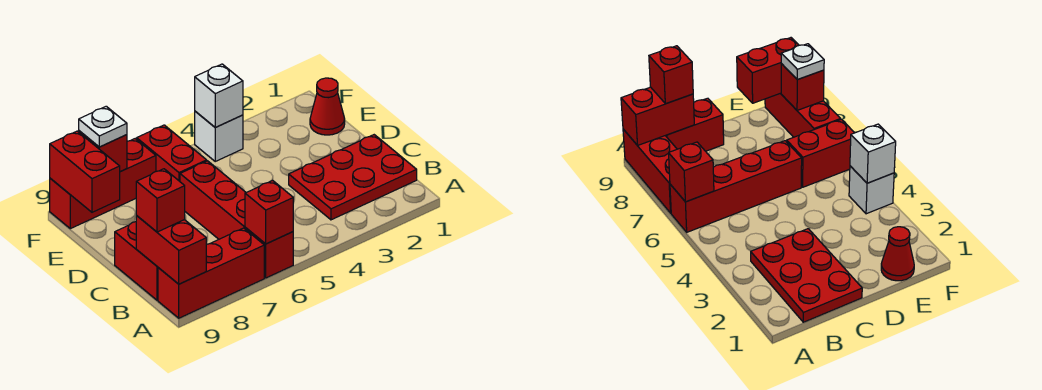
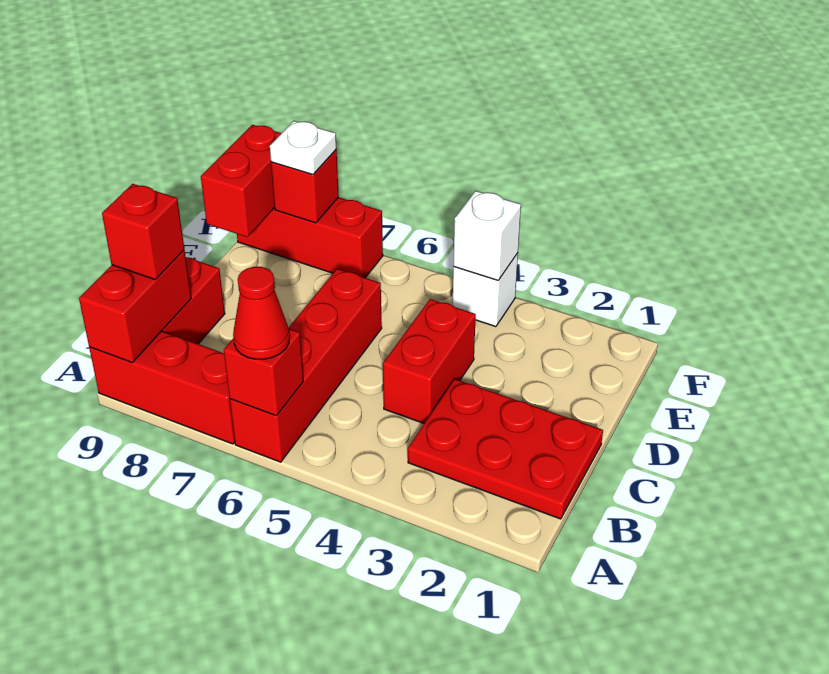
red 1x1 cone [310,78,345,135] -> red 1x1 cone moved to [233,267,290,359]
red 1x2 brick [137,125,207,181] -> red 1x2 brick moved to [383,299,476,423]

